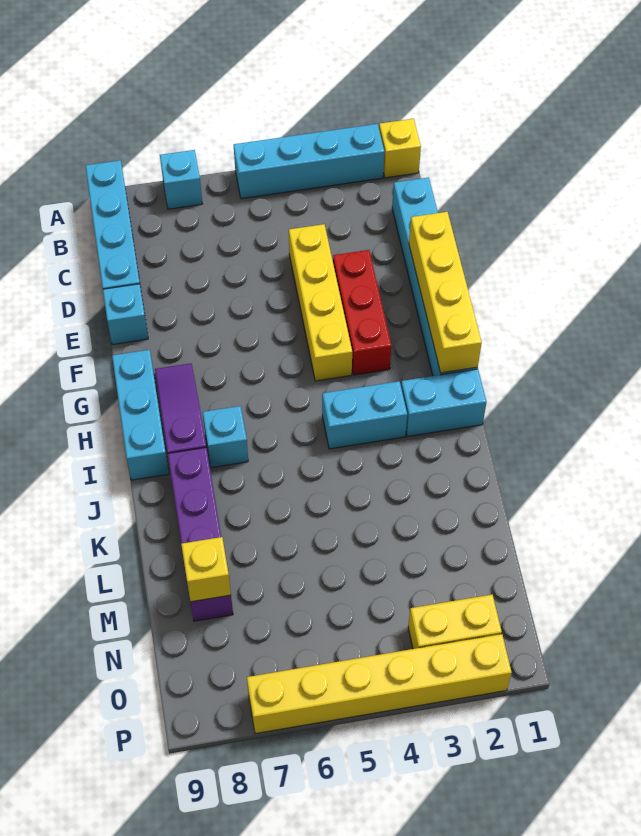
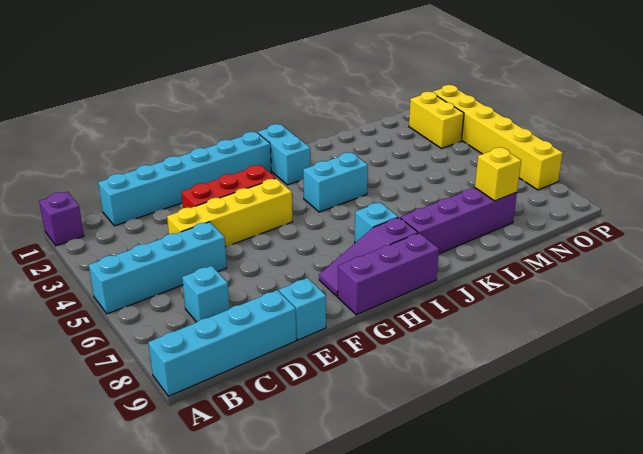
yellow 1x1 brick [379,119,421,178] -> purple 1x1 brick [39,192,84,246]
cyan 1x4 brick [234,124,384,199] -> cyan 1x4 brick turned to [89,222,227,314]
cyan 1x1 brick [160,150,202,209] -> cyan 1x1 brick moved to [182,266,230,322]
yellow 1x4 brick [409,212,482,373] -> none
cyan 1x3 brick [112,350,169,480] -> purple 1x3 brick [338,233,439,315]
cyan 1x2 brick [322,381,407,449] -> cyan 1x2 brick turned to [303,153,368,212]

